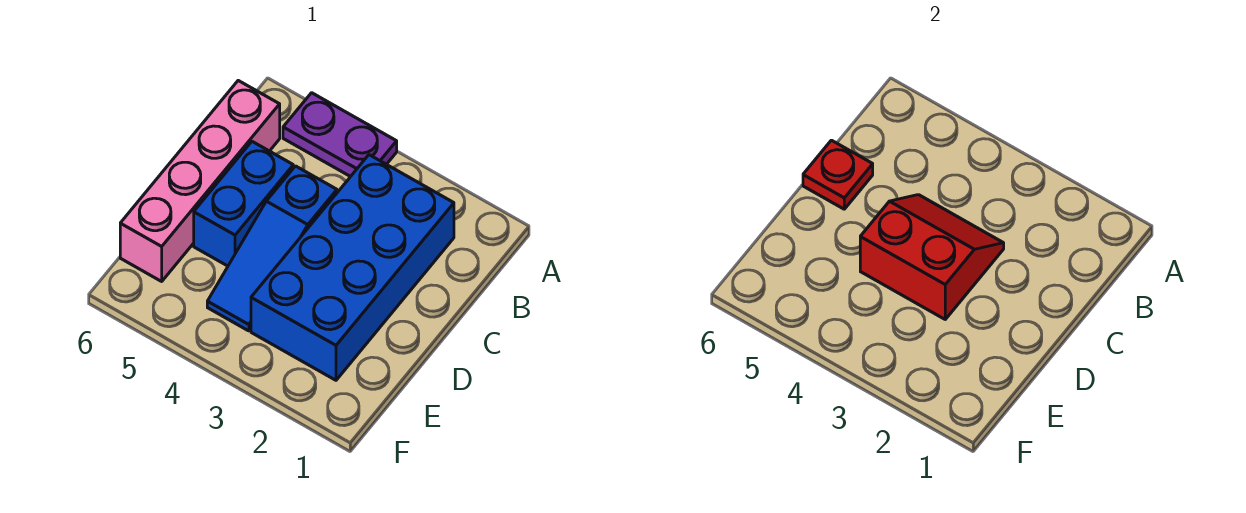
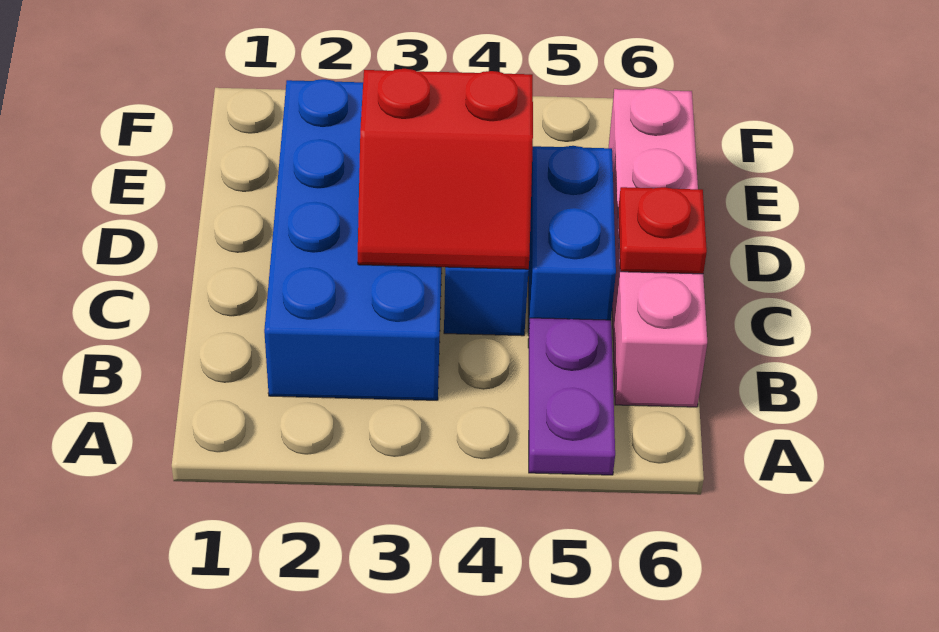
purple 1x2 plate [283,93,397,177] -> purple 1x2 plate turned to [528,318,615,475]

